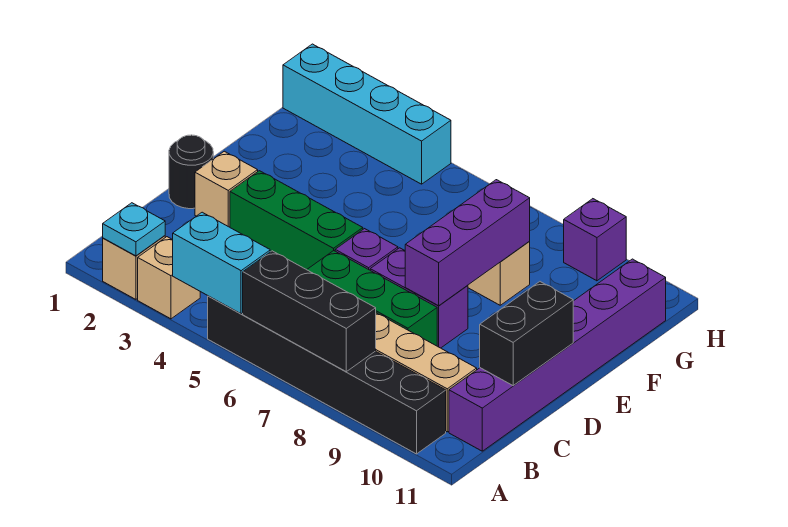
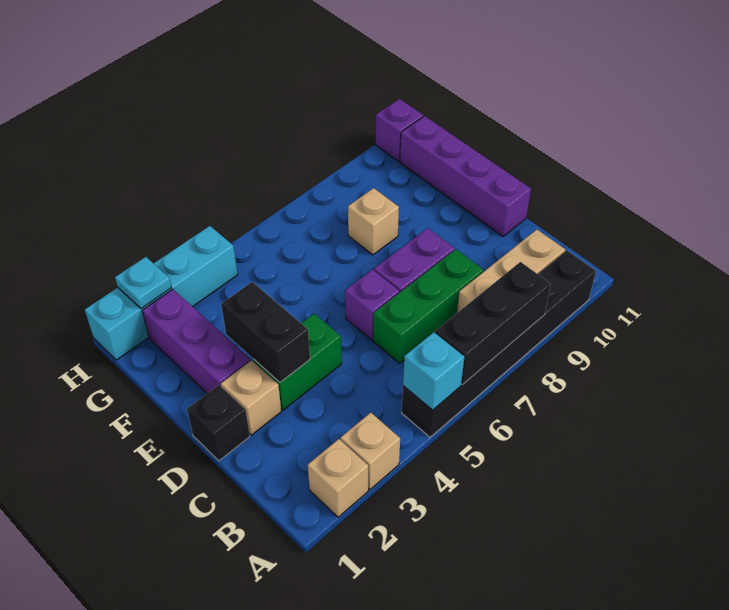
cyan 1x1 plate [103,203,165,256] -> cyan 1x1 plate moved to [115,257,171,308]
cyan 1x2 brick [173,212,270,314] -> cyan 1x1 brick [403,332,464,410]
purple 1x6 brick [449,259,666,451] -> purple 1x4 brick [400,116,531,236]
black 1x2 brick [480,282,573,386] -> black 1x2 brick moved to [221,282,310,382]
black 1x1 round brick [169,135,213,209] -> black 1x1 brick [187,385,250,461]
green 1x3 brick [230,171,363,270] -> green 1x2 brick [253,314,342,410]
purple 1x3 brick [405,180,530,306] -> purple 1x3 brick moved to [142,289,251,393]
purple 1x1 brick [564,199,626,281] -> purple 1x1 brick moved to [375,99,423,161]

